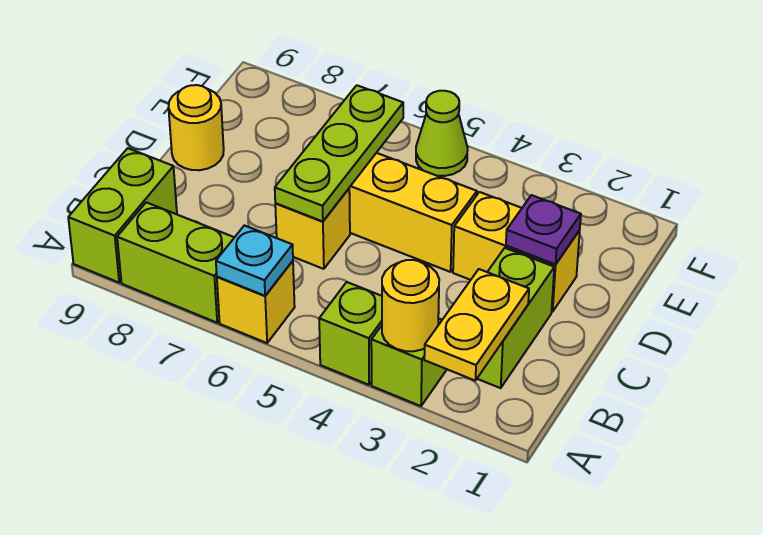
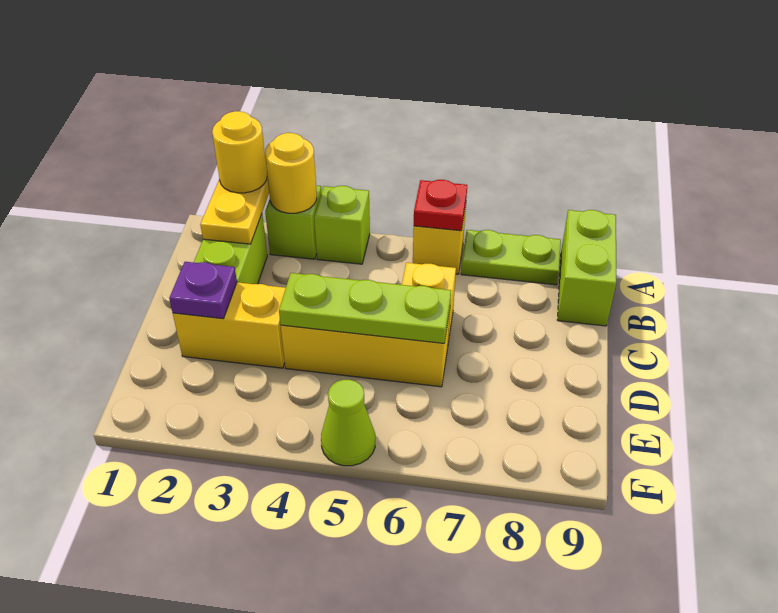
cyan 1x1 plate [216,225,293,296] -> red 1x1 plate [414,180,467,231]
lime 1x2 brick [117,202,234,323] -> lime 1x2 plate [461,230,561,285]
lime 1x3 plate [275,85,403,221] -> lime 1x3 plate turned to [279,273,451,343]
yellow 1x1 round brick [169,85,224,170] -> yellow 1x1 round brick moved to [212,111,267,193]

